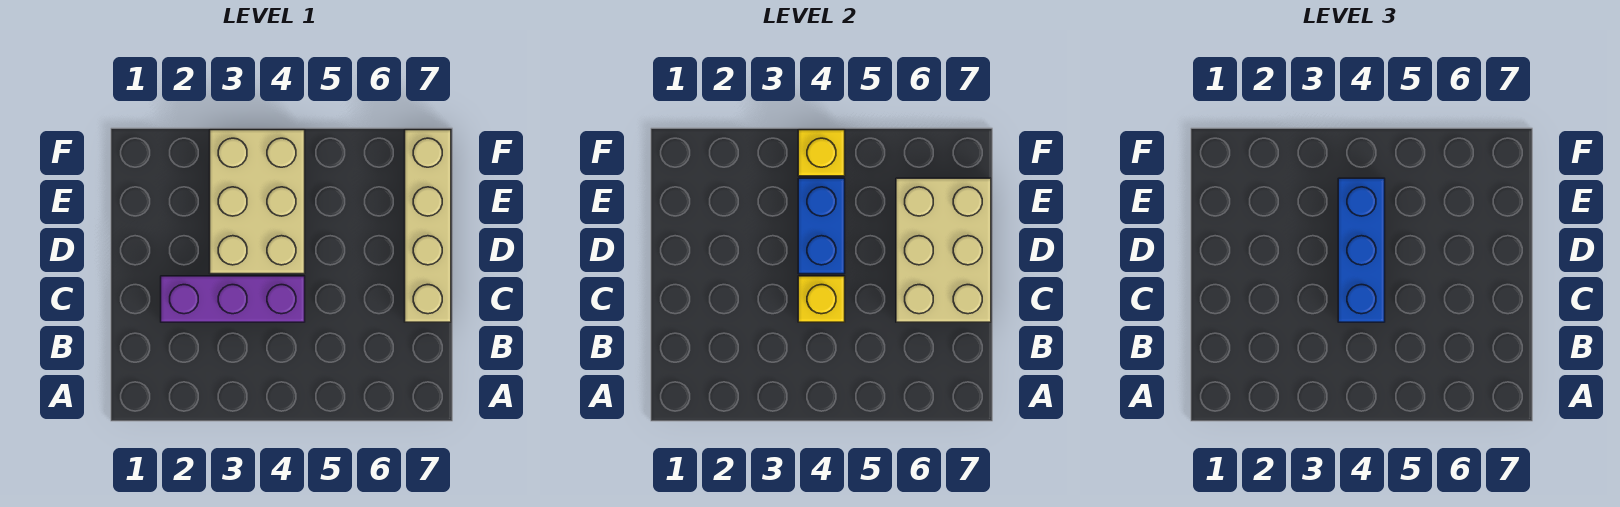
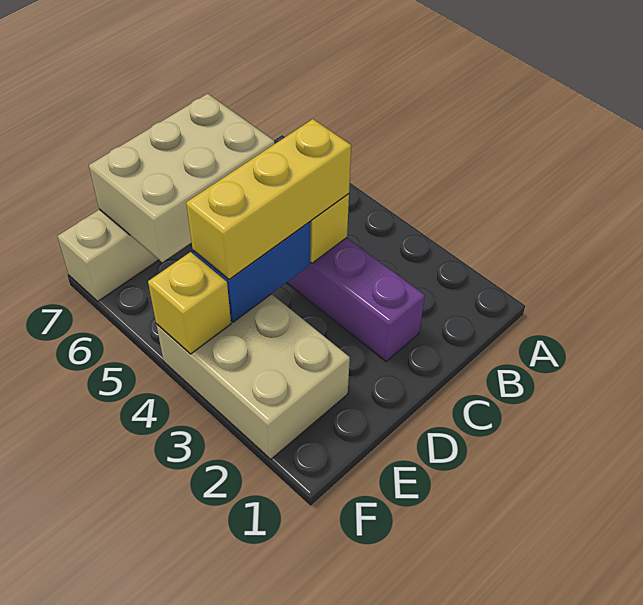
blue 1x3 brick [1338,178,1385,322] -> yellow 1x3 brick [186,119,351,279]
tan 2x3 brick [210,130,305,274] -> tan 2x3 brick turned to [156,294,350,459]

